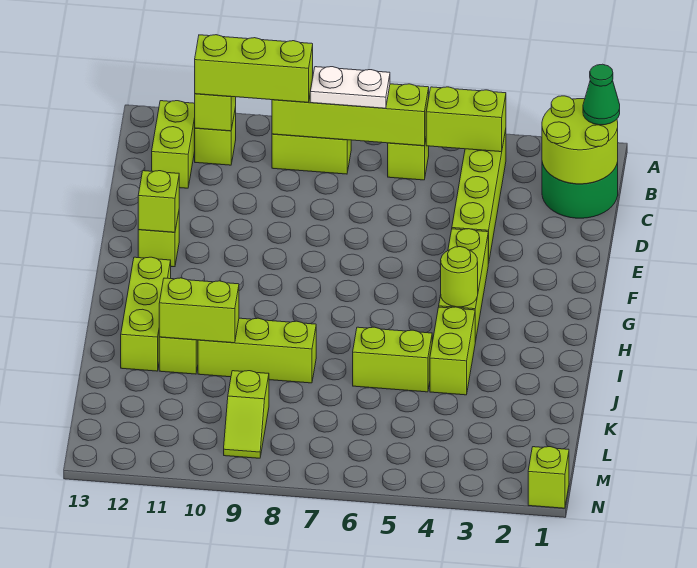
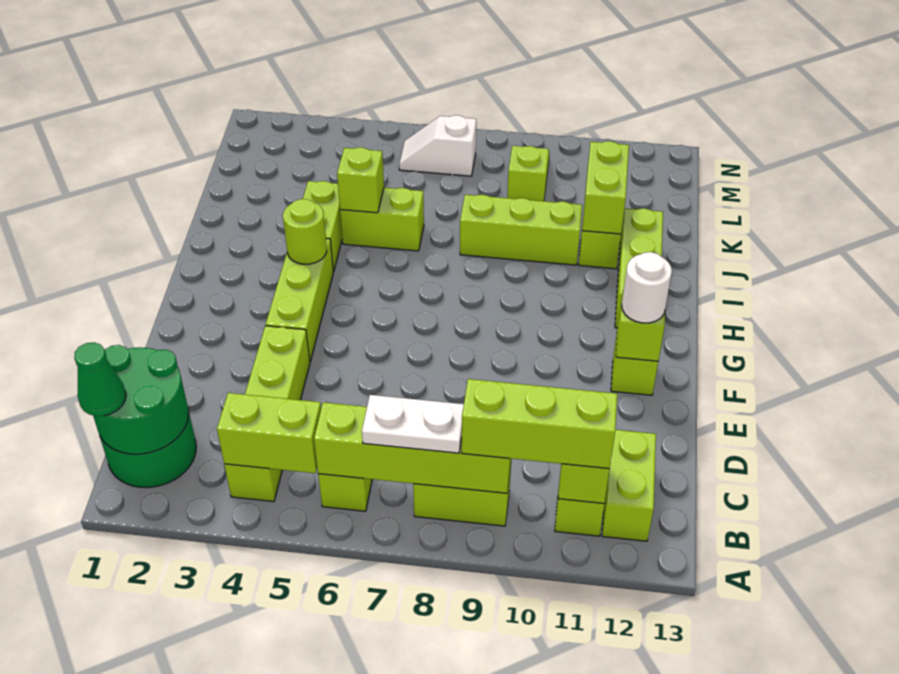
lime 2x2 round brick [542,96,618,184] -> green 2x2 round brick [93,345,189,454]
none -> white 1x1 round brick [622,252,672,323]
lime 1x2 brick [159,278,239,343] -> lime 1x2 brick turned to [582,141,629,234]
none -> white 1x2 slope [399,115,476,176]
lime 1x1 brick [528,447,569,508] -> lime 1x1 brick moved to [337,147,384,213]

